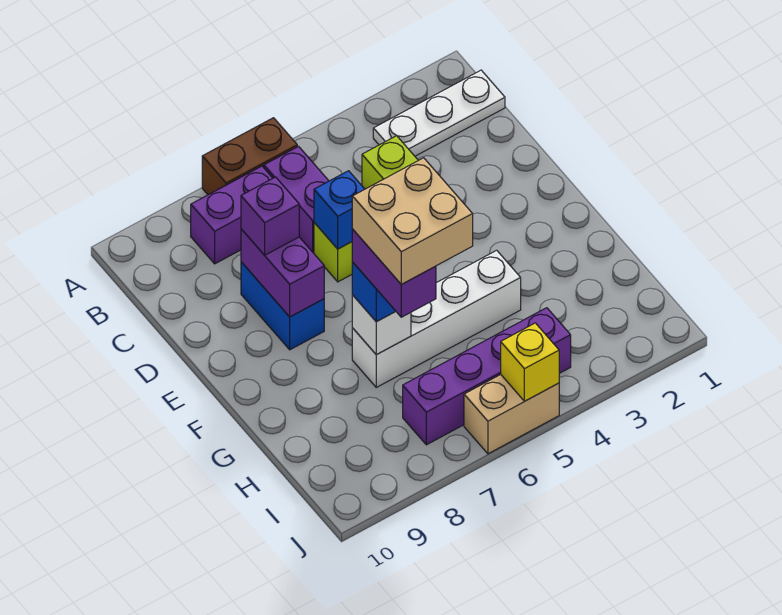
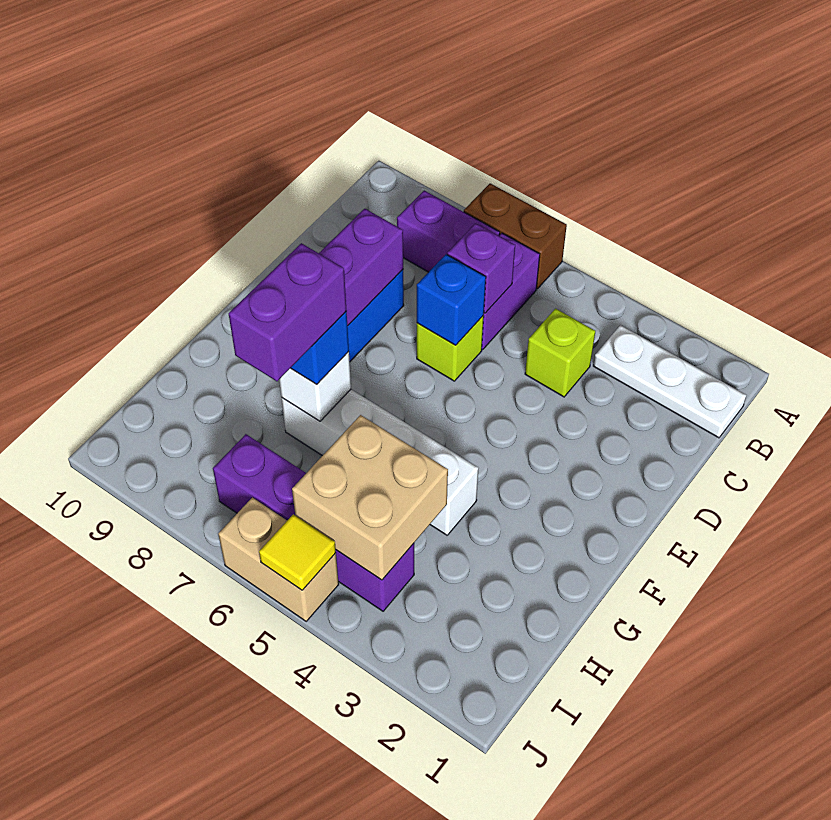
purple 1x1 brick [241,177,299,255] -> purple 1x1 brick moved to [447,223,515,313]
tan 2x2 brick [352,158,473,284] -> tan 2x2 brick moved to [292,415,448,580]
yellow 1x1 brick [501,323,559,401] -> yellow 1x1 tile [259,514,336,590]

